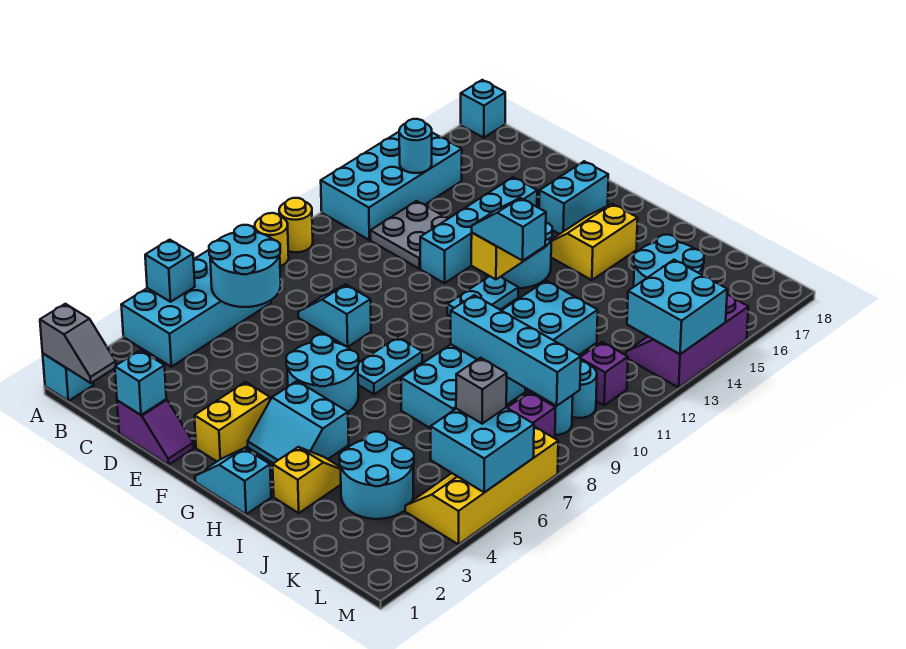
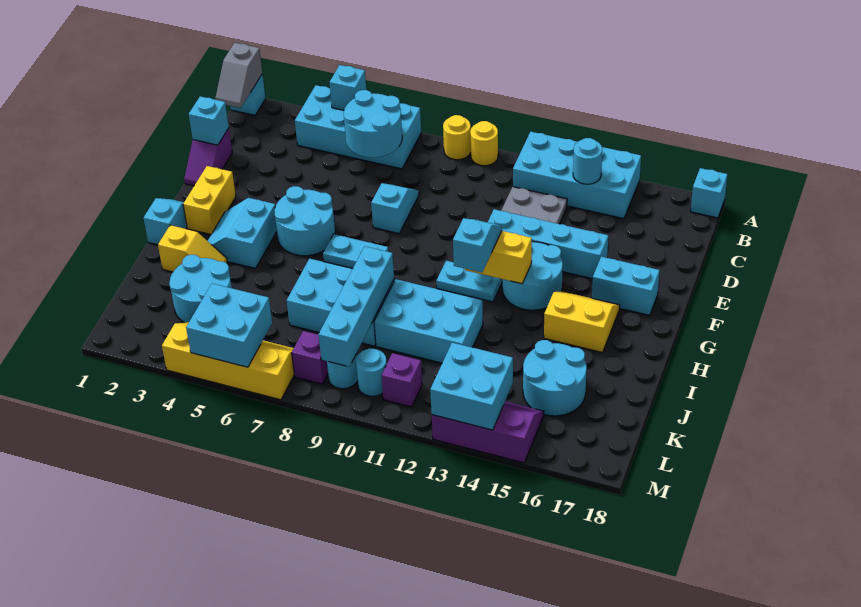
yellow 1x2 brick [194,382,270,461] -> yellow 1x2 brick turned to [183,166,236,234]
grey 1x1 brick [456,358,507,424] -> none

